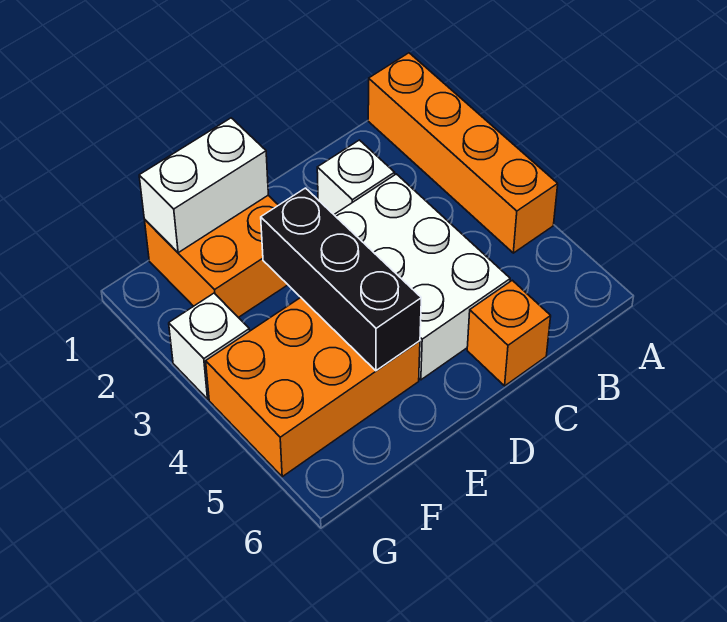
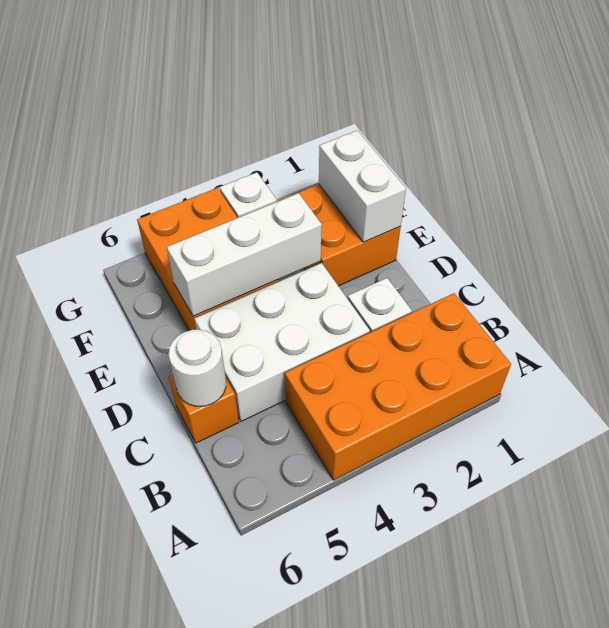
orange 1x4 brick [368,53,558,253] -> orange 2x4 brick [285,293,511,480]
none -> white 1x1 round brick [169,330,226,406]
black 1x3 brick [261,188,421,371] -> white 1x3 brick [167,193,322,316]

